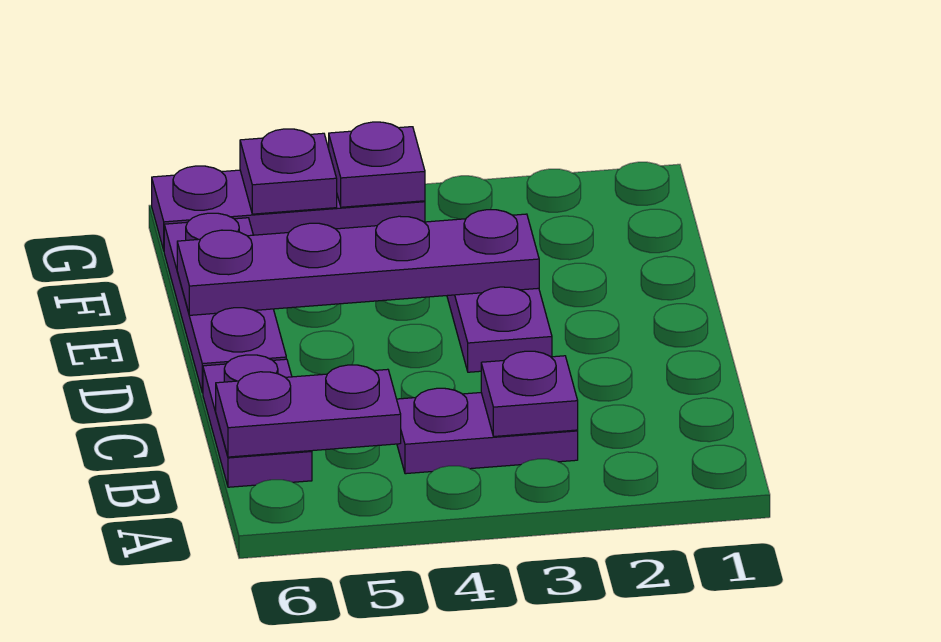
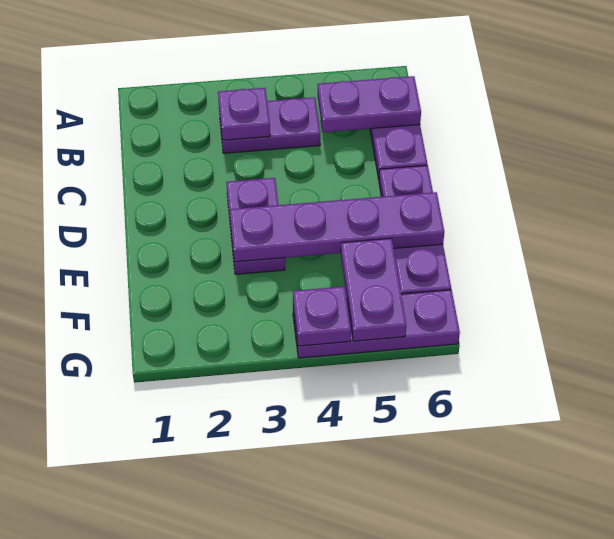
purple 1x1 plate [240,129,337,214] -> purple 1x2 plate [341,238,406,341]

